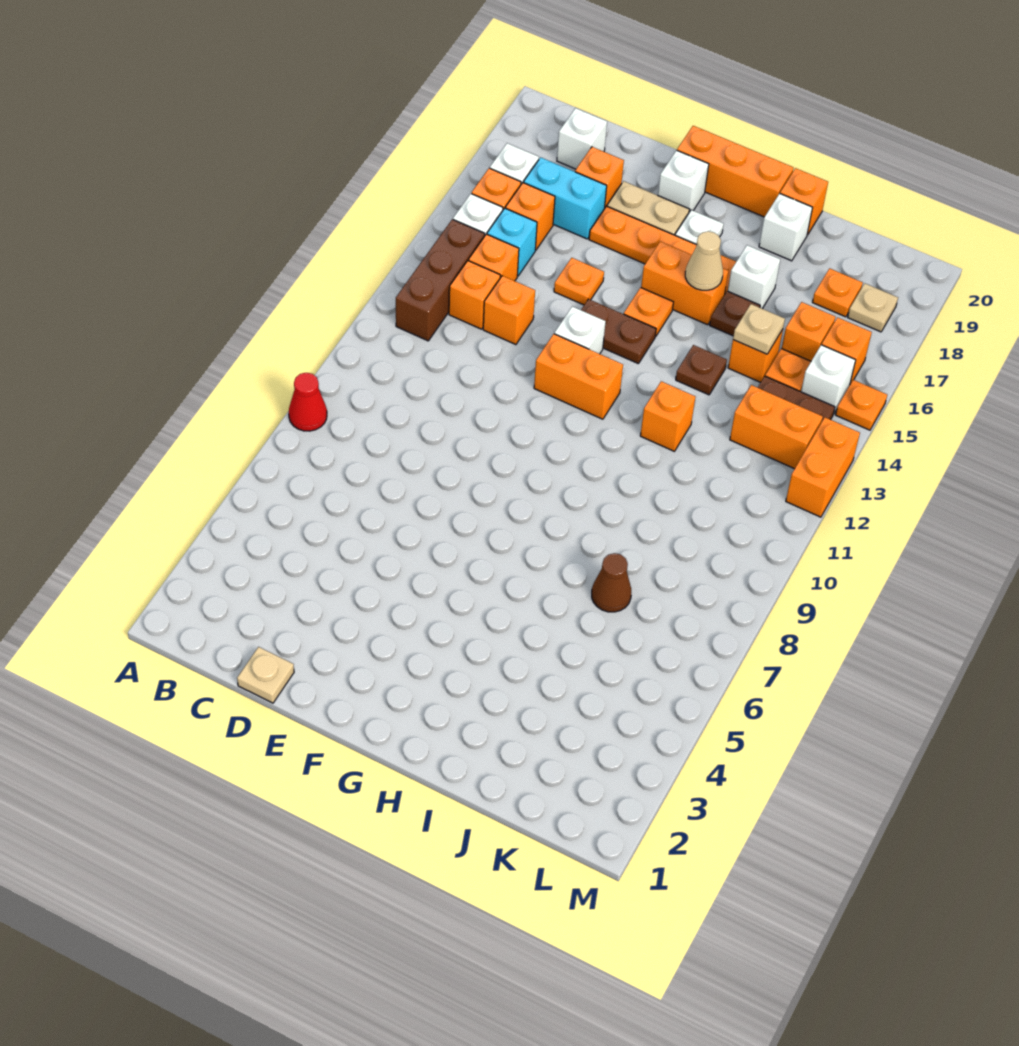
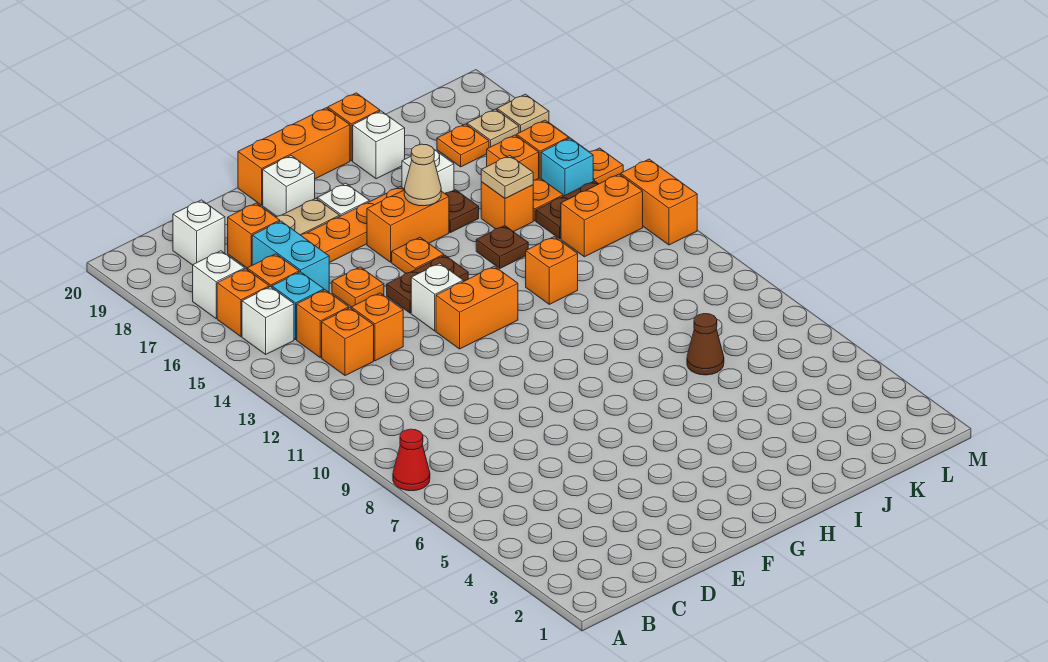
brown 1x3 brick [396,219,485,341] -> none
cyan 1x2 brick [524,157,607,239] -> cyan 1x2 brick turned to [252,221,329,292]
tan 1x1 plate [237,647,294,703] -> tan 1x1 plate moved to [497,94,549,133]
white 1x1 brick [801,345,856,414] -> cyan 1x1 brick [541,138,593,196]

